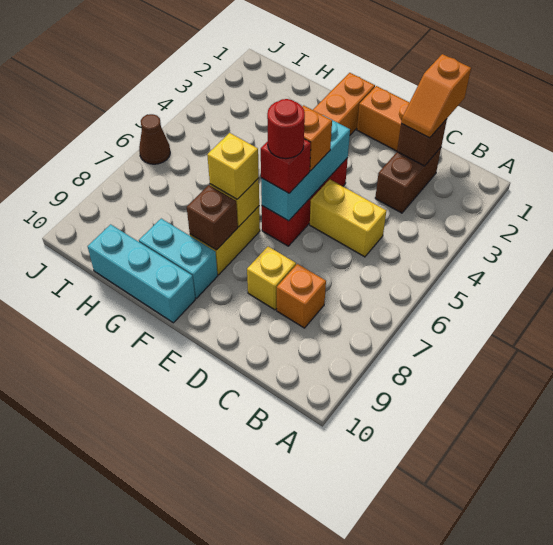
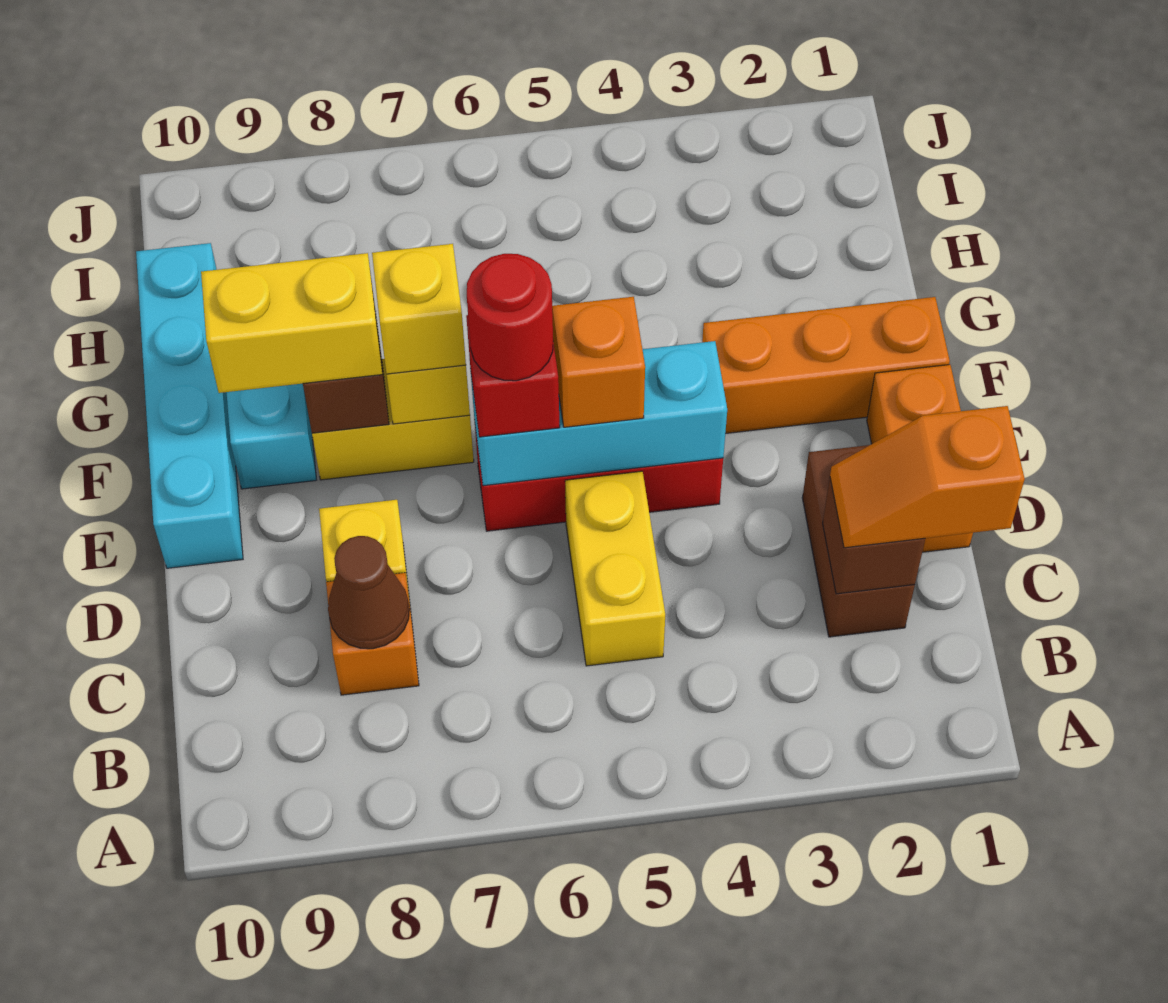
brown 1x2 brick [375,148,441,213] -> brown 1x2 brick turned to [802,445,915,637]
none -> yellow 1x2 brick [201,253,382,393]
cyan 1x3 brick [88,224,195,323] -> cyan 1x4 brick [136,243,243,568]
brown 1x1 cone [139,114,170,164] -> brown 1x1 cone moved to [328,536,409,649]

